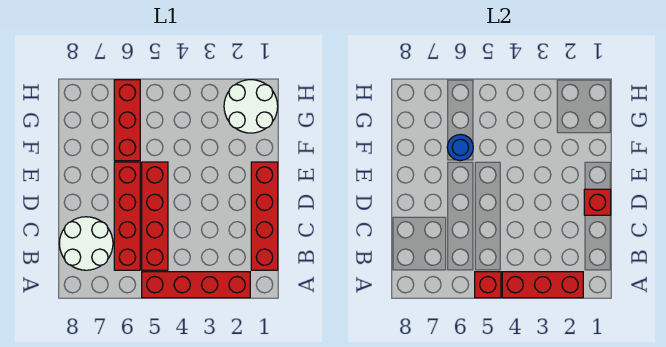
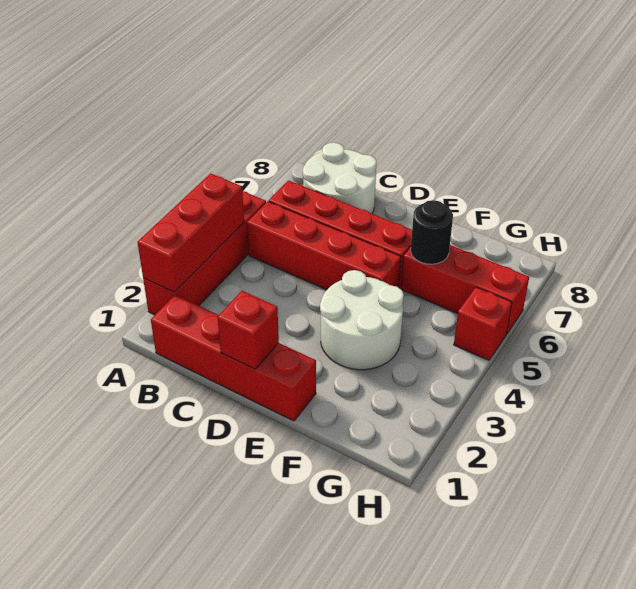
red 1x1 brick [475,272,501,298] -> red 1x1 brick moved to [454,287,512,360]
blue 1x1 round brick [447,134,473,161] -> black 1x1 round brick [411,200,453,264]
white 2x2 round brick [224,80,278,133] -> white 2x2 round brick moved to [320,270,404,370]

